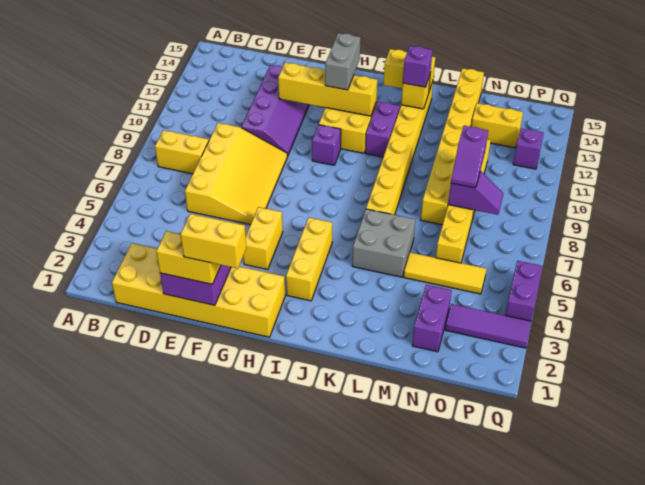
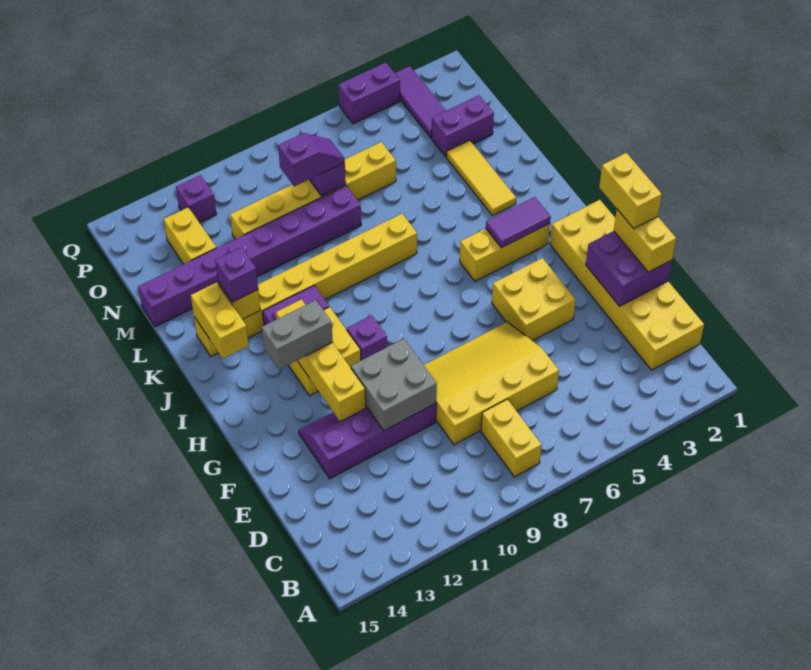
yellow 1x2 brick [243,207,283,270] -> yellow 2x2 brick [492,258,576,341]
none -> purple 1x2 tile [486,197,551,248]
grey 2x2 brick [352,209,416,277] -> grey 2x2 brick moved to [351,339,437,430]
yellow 1x3 tile [404,253,486,294] -> yellow 1x3 tile moved to [447,140,516,216]
yellow 1x8 brick [421,68,484,225] -> purple 1x8 brick [138,186,361,327]

